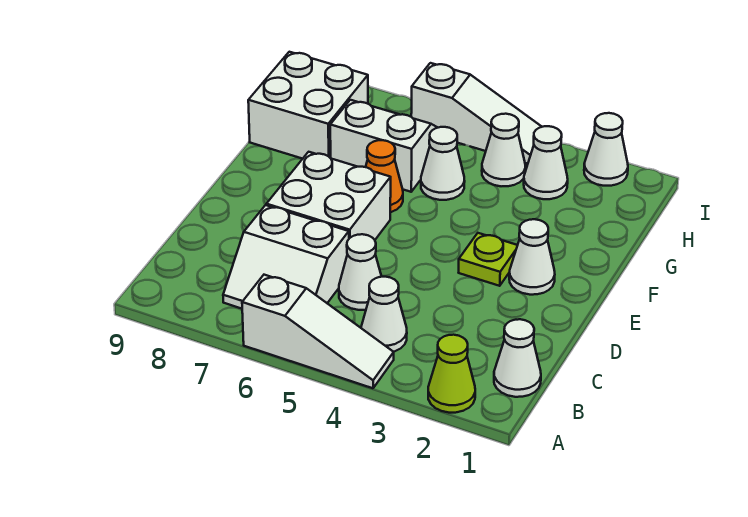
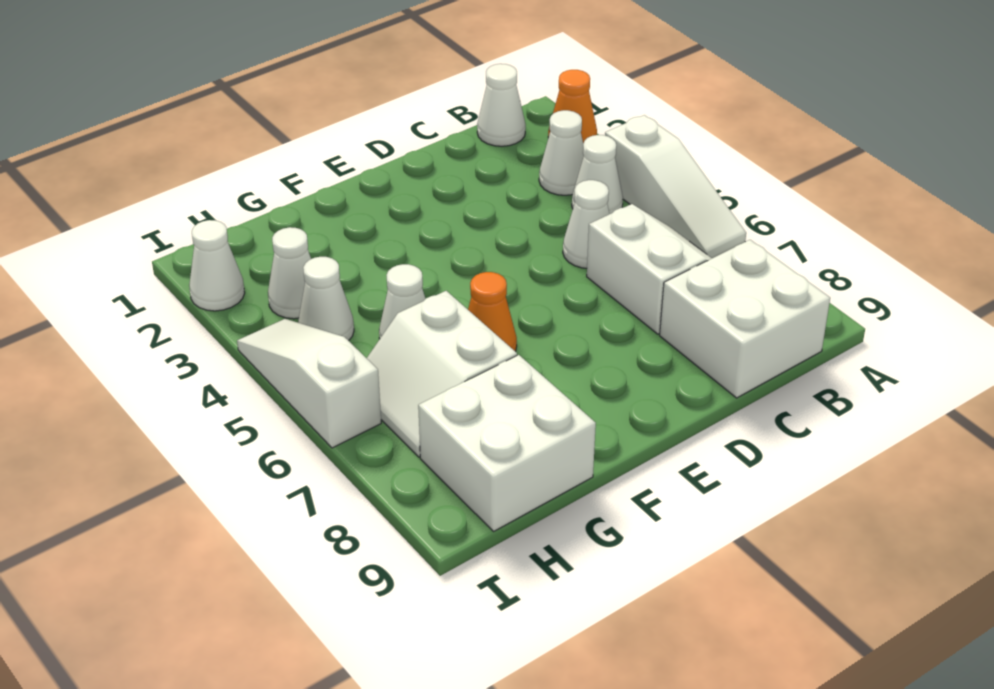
lime 1x1 cone [428,335,475,413] -> orange 1x1 cone [548,70,597,143]
white 1x3 slope [242,275,394,388] -> white 1x3 slope turned to [605,115,746,258]
white 2x2 brick [266,152,391,240] -> white 2x2 brick moved to [660,240,830,398]
white 1x1 cone [509,219,555,295] -> white 1x1 cone moved to [539,110,584,195]
lime 1x1 plate [459,233,518,286] -> none

